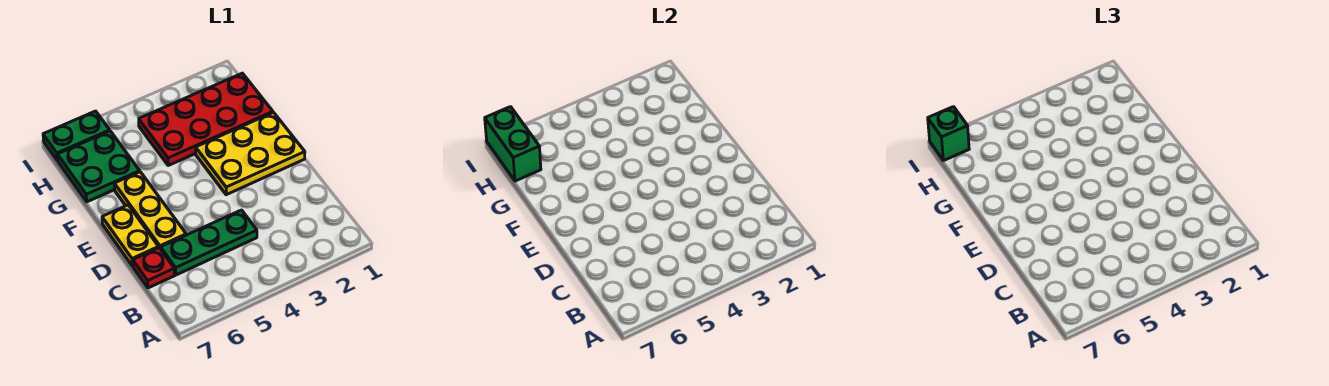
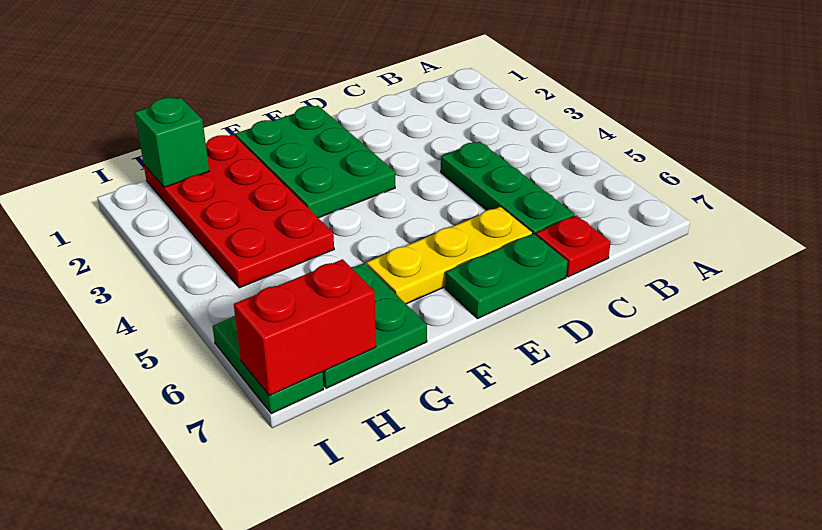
yellow 1x2 plate [102,205,159,266] -> green 1x2 plate [445,234,568,318]
yellow 2x3 plate [196,113,305,195] -> green 2x3 plate [235,106,395,218]
green 1x2 brick [485,107,541,181] -> red 1x2 brick [234,259,376,395]
green 1x1 brick [928,107,969,161] -> green 1x1 brick moved to [135,98,209,187]

